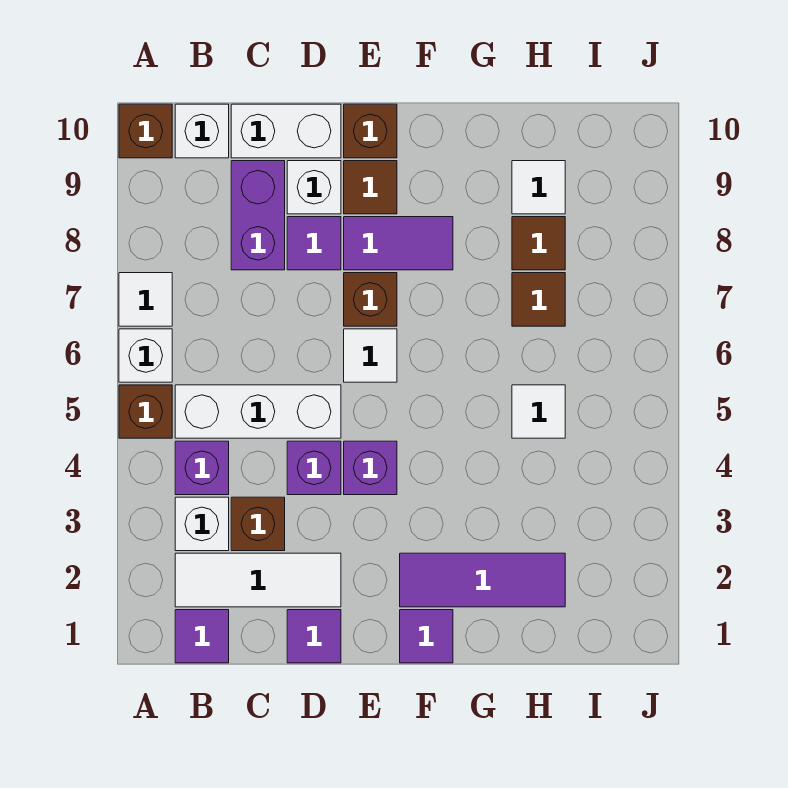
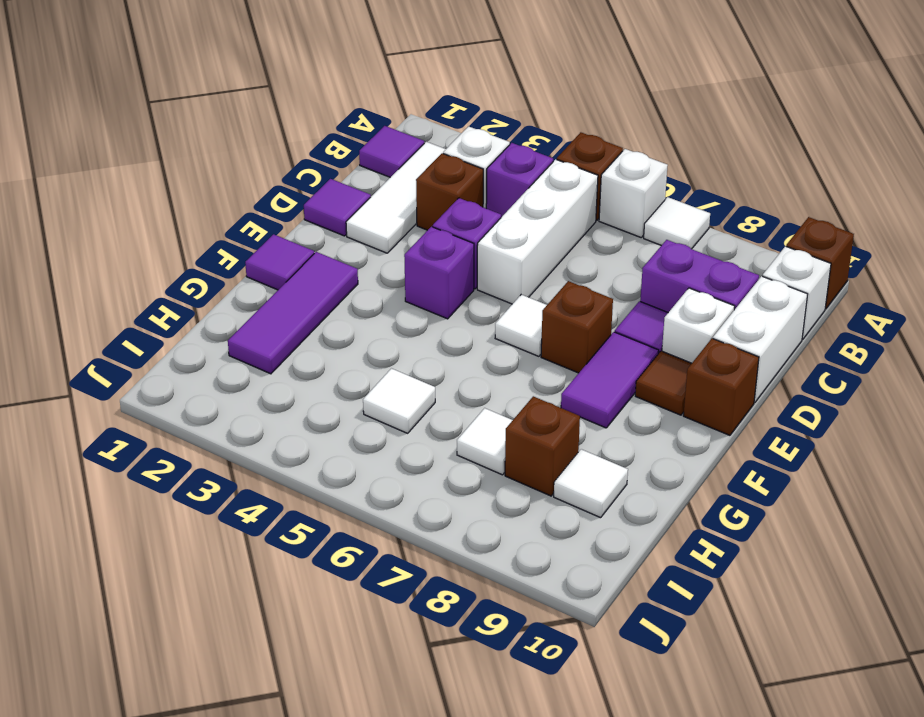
brown 1x1 tile [512,273,565,326] -> white 1x1 tile [457,408,513,475]
brown 1x1 tile [512,217,565,270] -> brown 1x1 brick [505,396,580,496]

